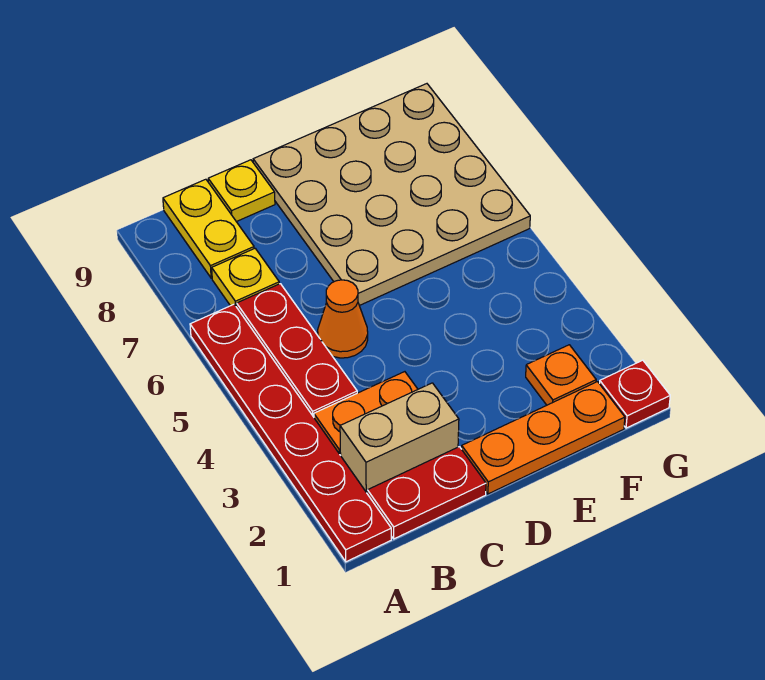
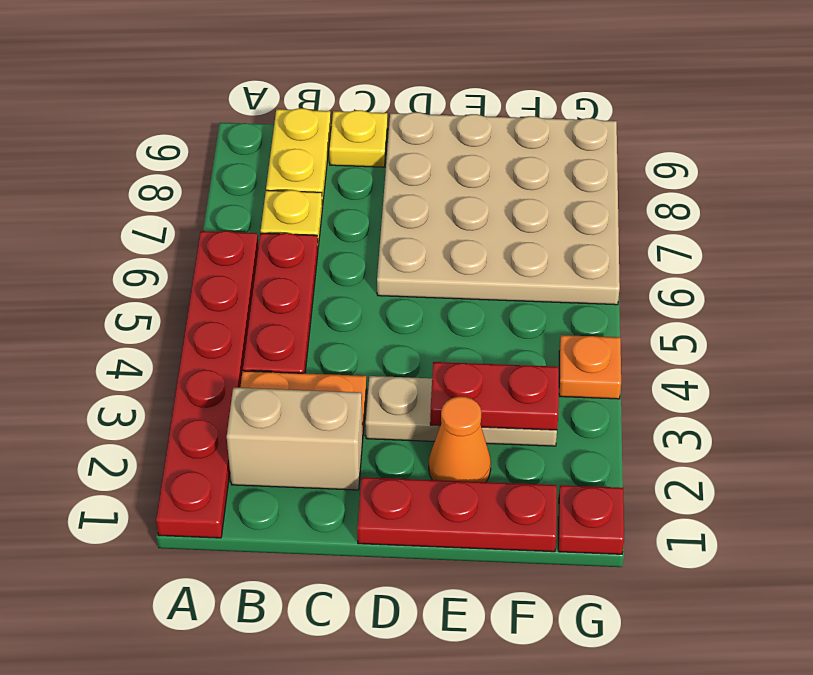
red 1x2 plate [367,447,486,539] -> red 1x2 plate moved to [430,362,559,430]
orange 1x1 cone [318,280,368,358] -> orange 1x1 cone moved to [429,397,491,482]
orange 1x3 plate [462,382,625,494] -> red 1x3 plate [357,477,557,552]
none -> tan 1x3 plate [366,376,557,446]
orange 1x1 plate [526,345,596,405] -> orange 1x1 plate moved to [559,335,621,399]

